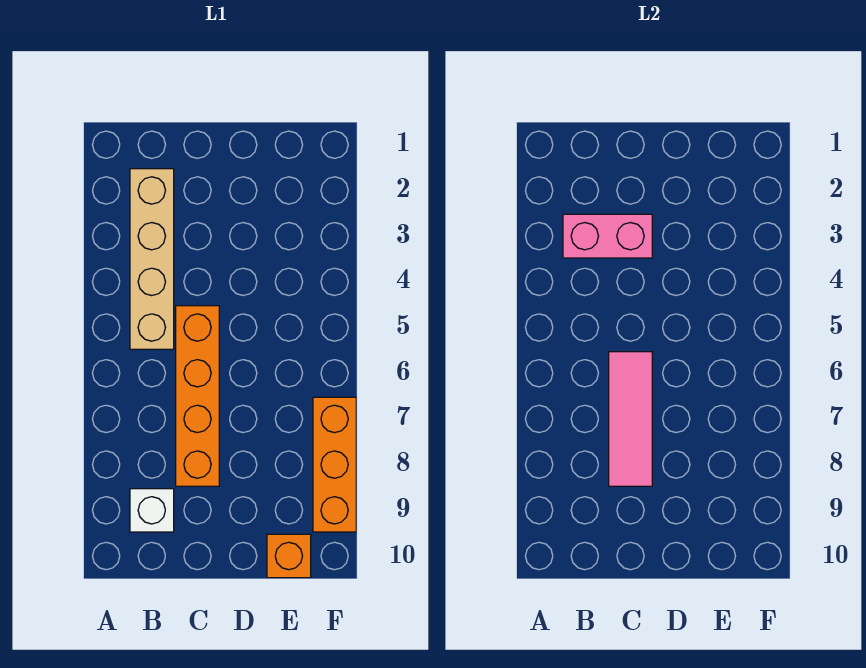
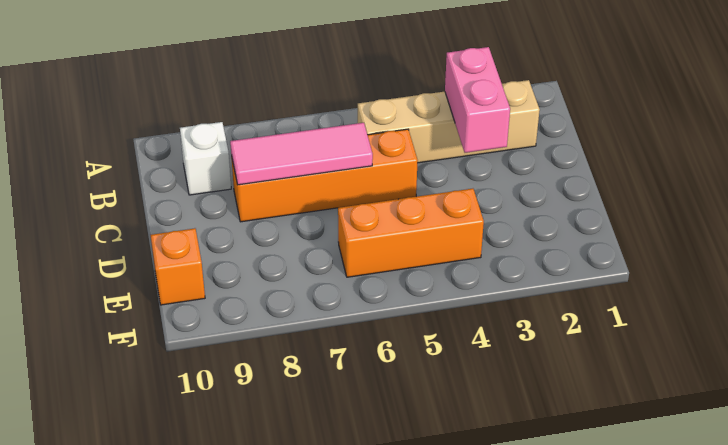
orange 1x3 brick [313,397,356,532] -> orange 1x3 brick moved to [338,189,484,277]

